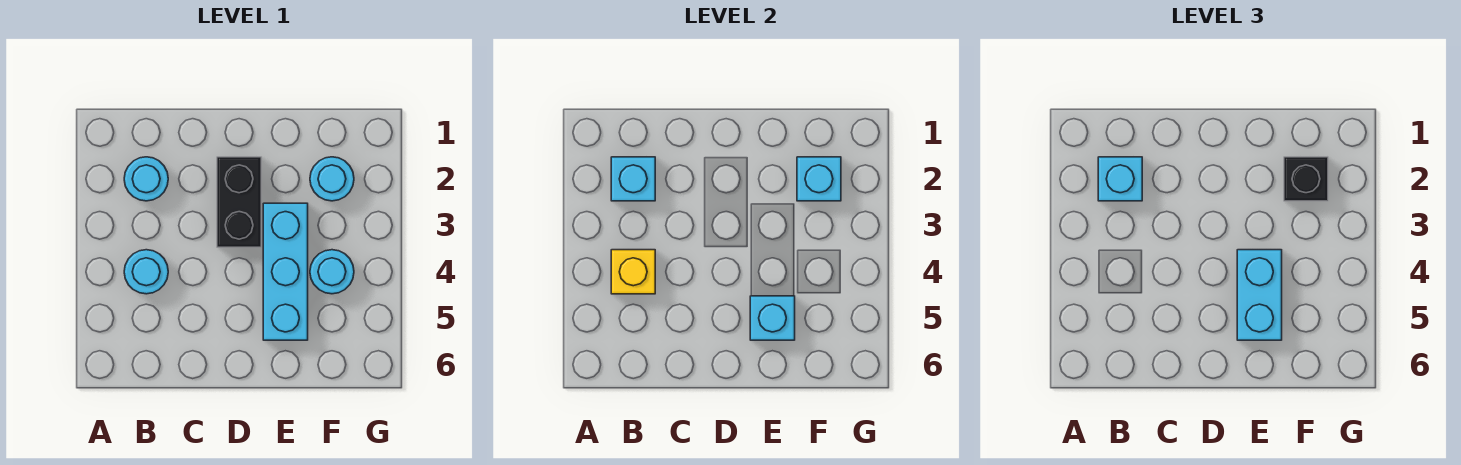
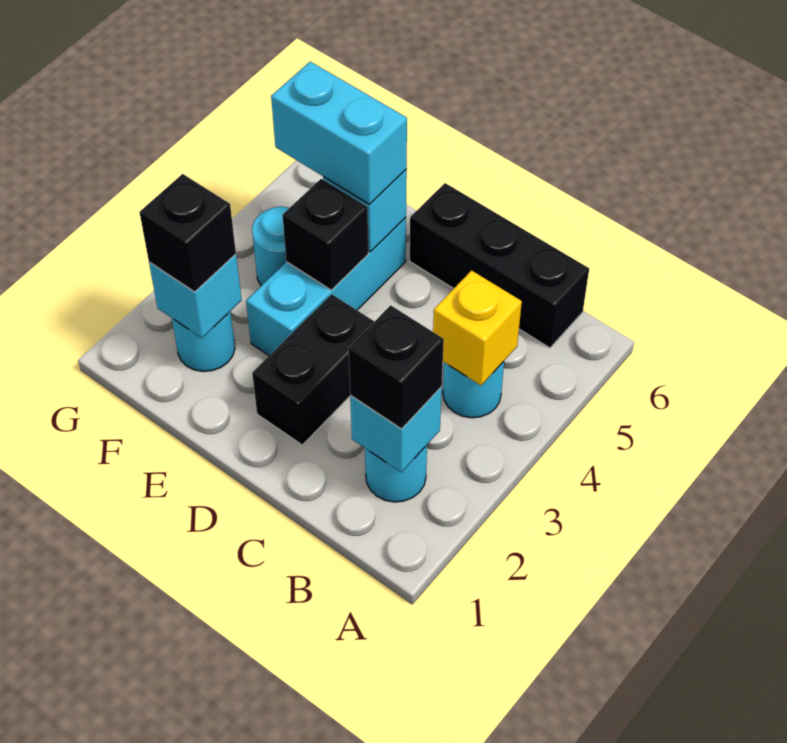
cyan 1x1 brick [1098,157,1142,201] -> black 1x1 brick [349,305,444,429]
none -> black 1x3 brick [410,183,589,348]
none -> black 1x1 brick [282,179,368,290]
cyan 1x2 brick [1237,250,1282,340] -> cyan 1x2 brick turned to [271,62,407,204]

